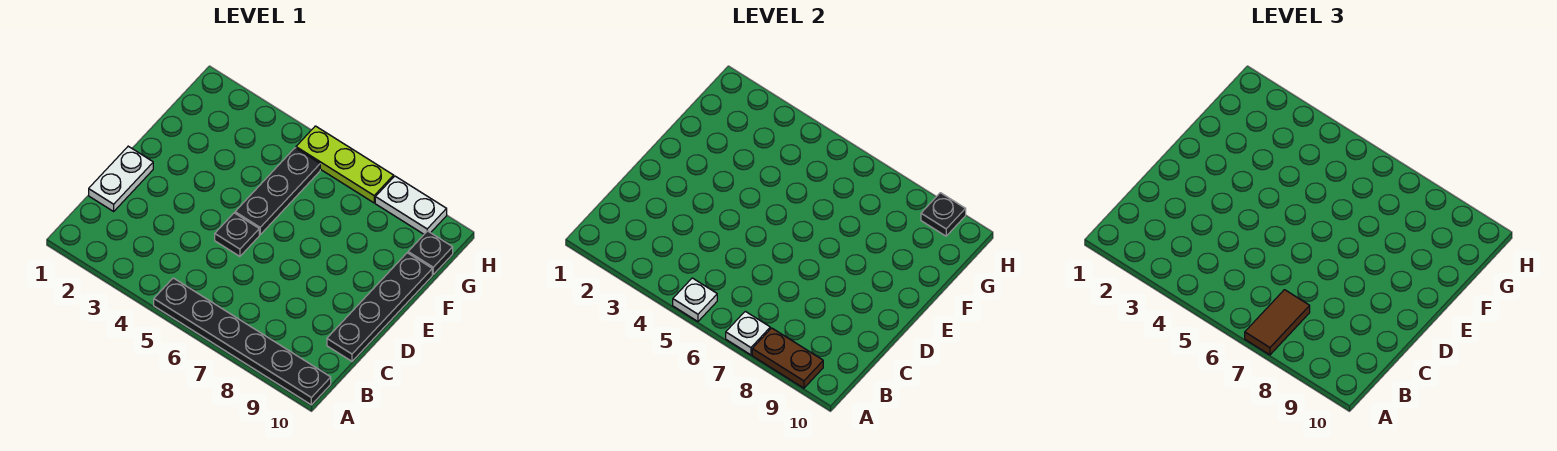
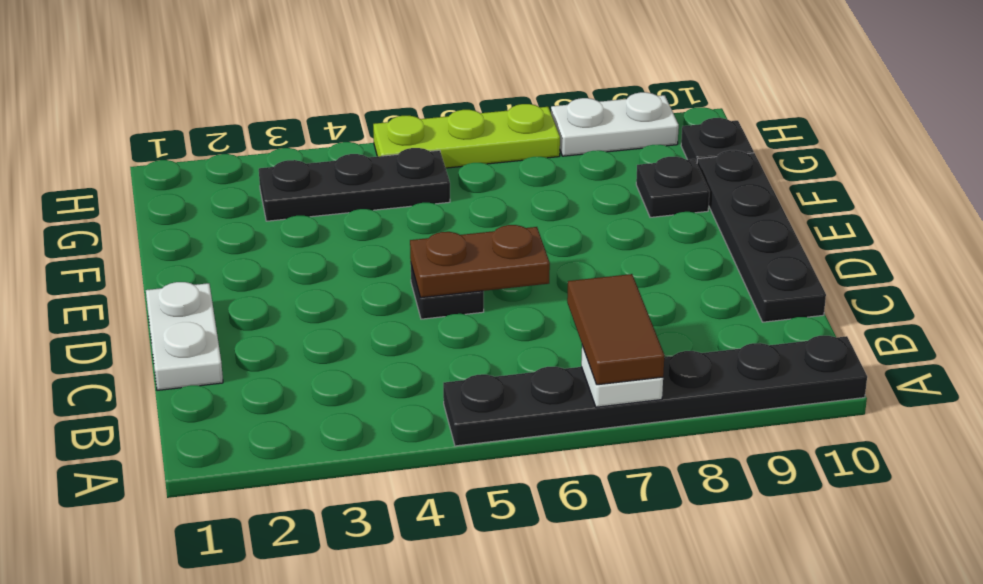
white 1x1 plate [673,278,717,321] -> none
brown 1x2 plate [752,328,823,388] -> brown 1x2 plate moved to [410,225,550,298]
black 1x3 plate [235,148,320,235] -> black 1x3 plate turned to [259,148,450,221]
black 1x1 plate [921,193,966,236] -> black 1x1 plate moved to [636,157,710,217]

